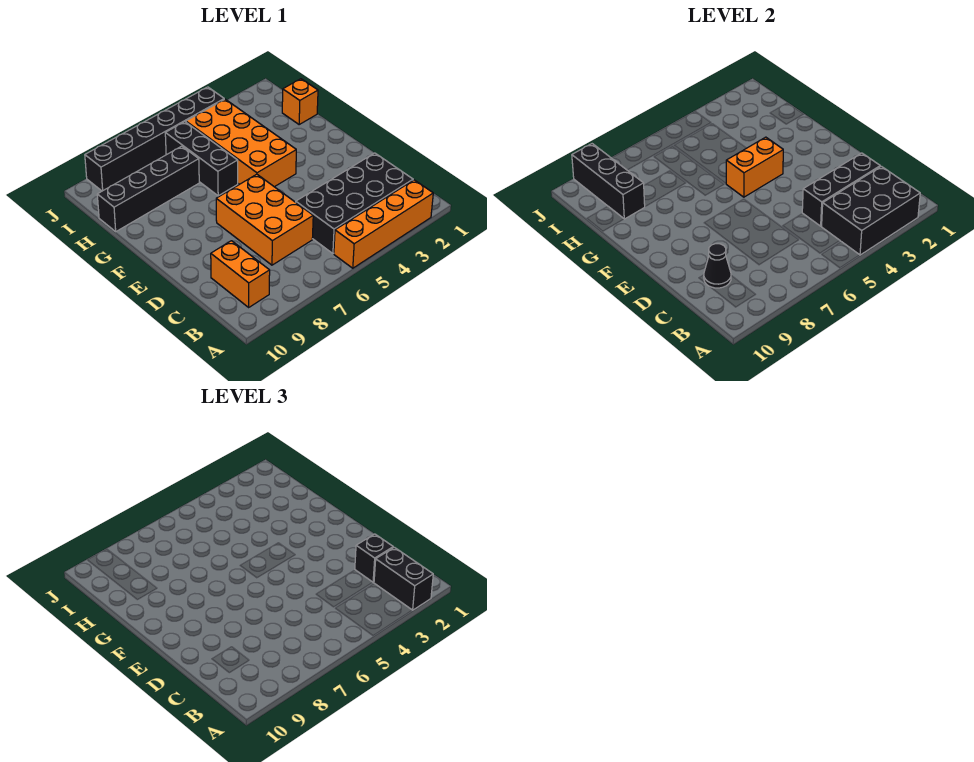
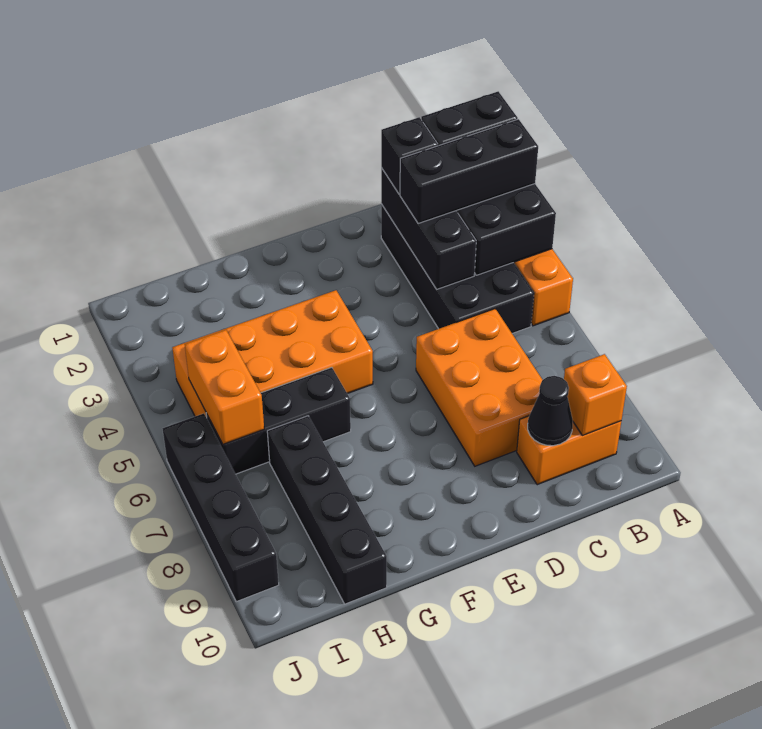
orange 2x3 brick [216,174,313,265] -> orange 2x3 brick turned to [416,309,542,466]
orange 1x2 brick [726,137,783,197] -> orange 1x2 brick moved to [185,330,264,444]
orange 1x1 brick [282,79,318,124] -> orange 1x1 brick moved to [564,354,627,435]
black 1x3 brick [572,144,645,219] -> black 1x3 brick moved to [400,119,538,224]
black 1x6 brick [85,87,224,191] -> black 1x4 brick [162,413,279,602]

